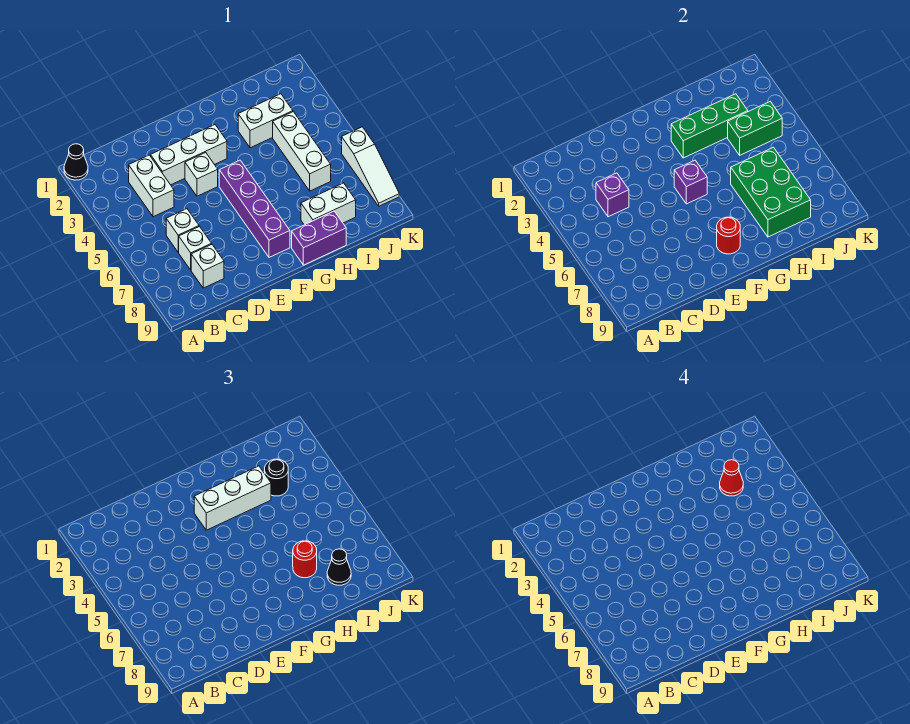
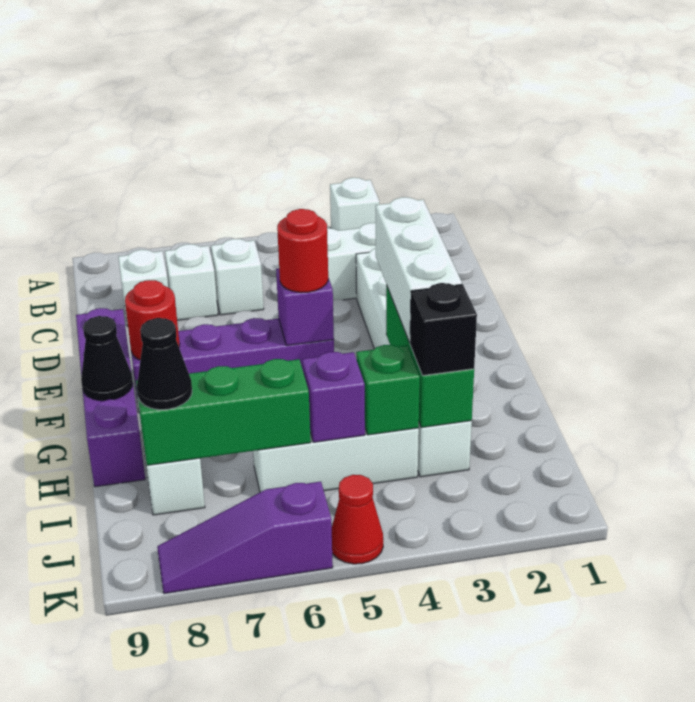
black 1x1 cone [64,144,88,180] -> black 1x1 cone moved to [81,316,133,401]
purple 1x1 brick [596,173,629,217] -> purple 1x1 brick moved to [302,352,365,442]
white 1x1 brick [185,153,218,196] -> white 1x1 brick moved to [330,178,379,230]
purple 1x2 brick [292,211,346,265] -> purple 1x4 brick [76,308,145,487]
green 2x3 brick [731,147,811,237] -> green 1x3 brick [136,359,311,465]
red 1x1 round brick [293,541,317,578] -> red 1x1 round brick moved to [277,209,328,293]
black 1x1 round brick [265,459,288,496] -> black 1x1 brick [410,283,477,376]
red 1x1 cone [720,460,743,496] -> red 1x1 cone moved to [332,475,383,564]
green 1x2 brick [728,102,782,155] -> green 1x1 brick [356,345,420,435]
white 1x3 slope [342,127,399,206] -> purple 1x3 slope [157,482,333,594]

